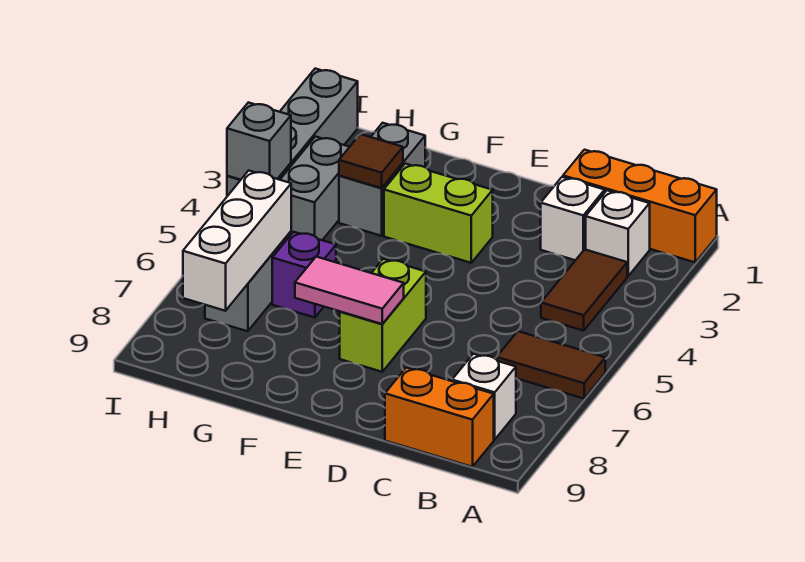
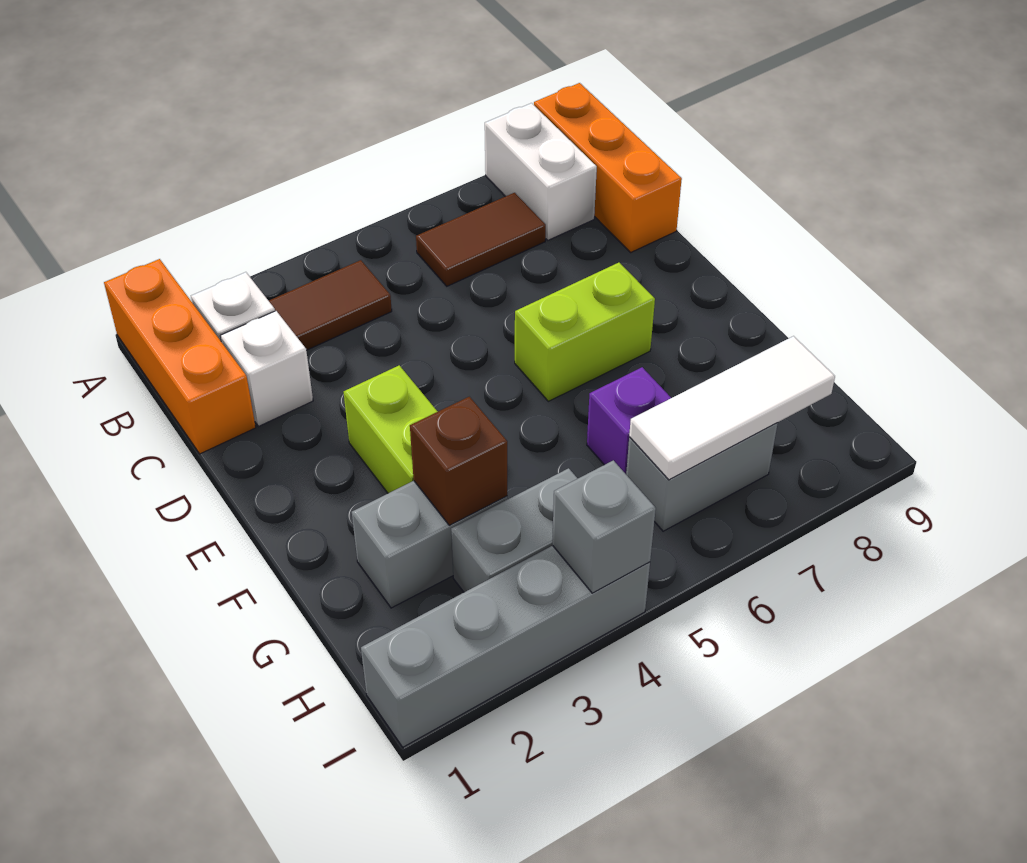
brown 1x2 tile [497,331,605,399] -> brown 1x2 tile turned to [416,193,546,286]
white 1x1 brick [452,354,516,440] -> white 1x2 brick [485,103,597,240]
orange 1x2 brick [385,368,494,467] -> orange 1x3 brick [534,83,682,252]
pink 1x2 tile [295,257,404,324] -> none
brown 1x1 tile [339,134,403,188] -> brown 1x1 brick [410,397,507,525]
white 1x3 brick [183,171,291,311] -> white 1x3 tile [629,336,835,480]

